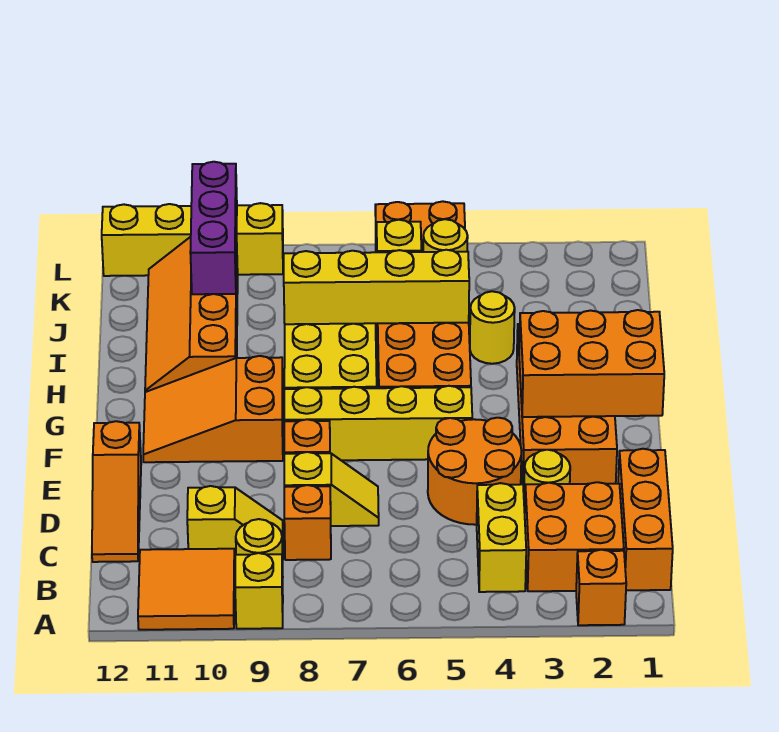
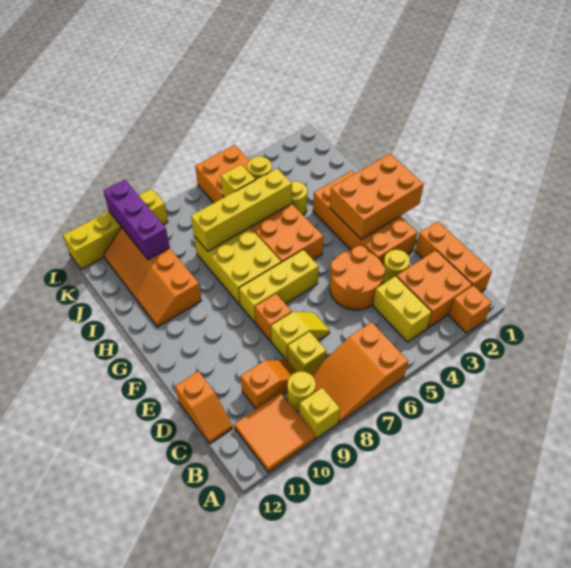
orange 1x1 brick [284,485,331,560] -> yellow 1x1 brick [288,332,326,374]
yellow 1x2 slope [187,486,283,559] -> orange 1x2 slope [241,360,297,409]
orange 1x3 slope [92,421,141,562] -> orange 1x2 slope [175,371,233,443]
yellow 1x4 brick [284,386,472,460] -> yellow 1x3 brick [239,250,319,323]
orange 2x3 slope [143,356,283,462] -> orange 2x3 slope moved to [311,322,408,422]

